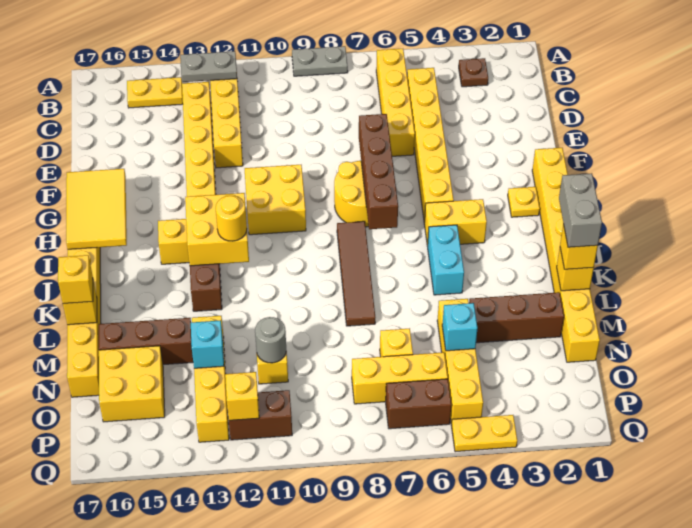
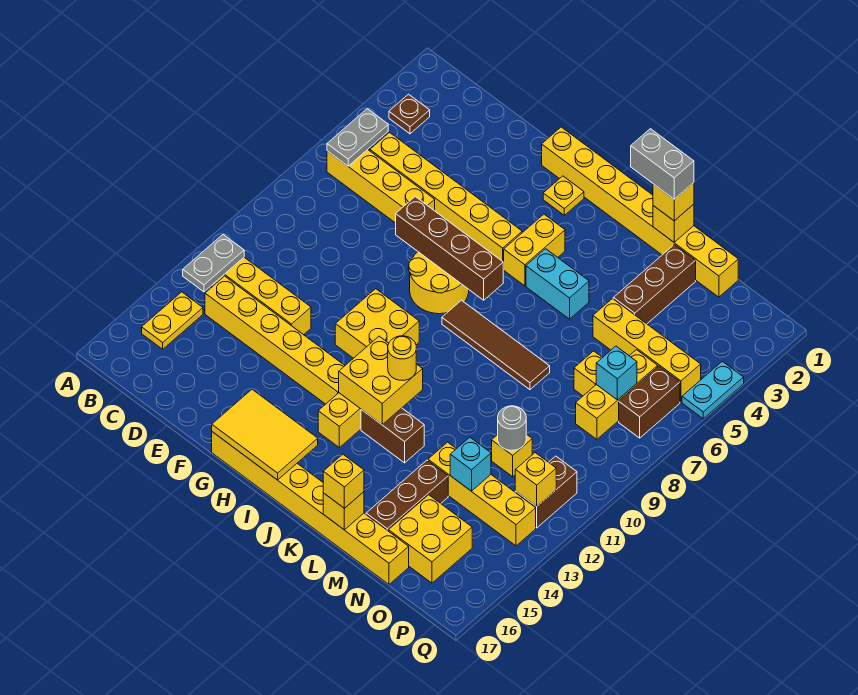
grey 1x2 plate [292,46,348,76] -> grey 1x2 plate moved to [327,109,388,166]
cyan 1x1 brick [442,303,478,351] -> cyan 1x1 brick moved to [596,346,637,400]
yellow 1x2 plate [451,415,517,452] -> cyan 1x2 plate [682,361,744,419]

